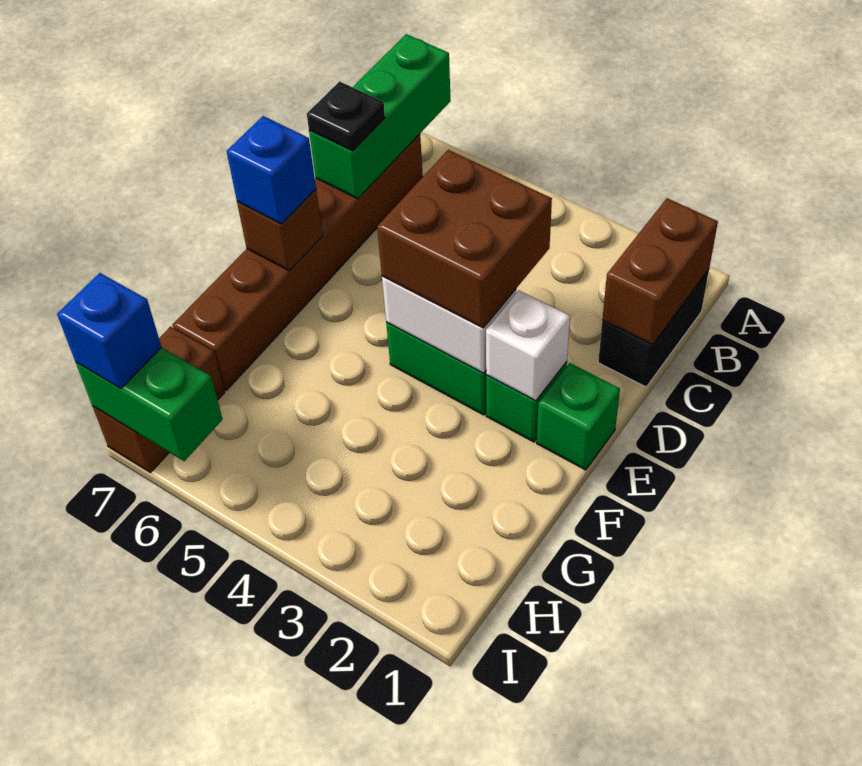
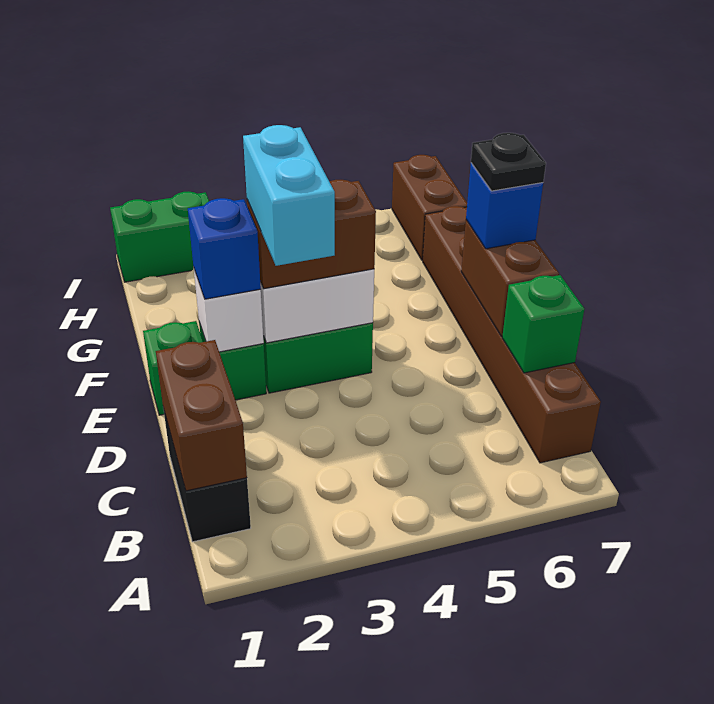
green 1x3 brick [309,34,451,199] -> green 1x1 brick [502,275,584,373]
black 1x1 plate [307,81,385,151] -> black 1x1 plate moved to [471,133,546,191]
brown 2x2 brick [377,150,552,328] -> brown 1x2 brick [247,180,376,289]
none -> cyan 1x2 brick [243,125,335,266]
brown 1x1 brick [237,189,323,271] -> brown 1x2 brick [461,220,559,336]
green 1x2 brick [76,348,223,461] -> green 1x2 brick moved to [110,191,209,282]
blue 1x1 brick [57,273,161,389] -> blue 1x1 brick moved to [188,198,261,299]

